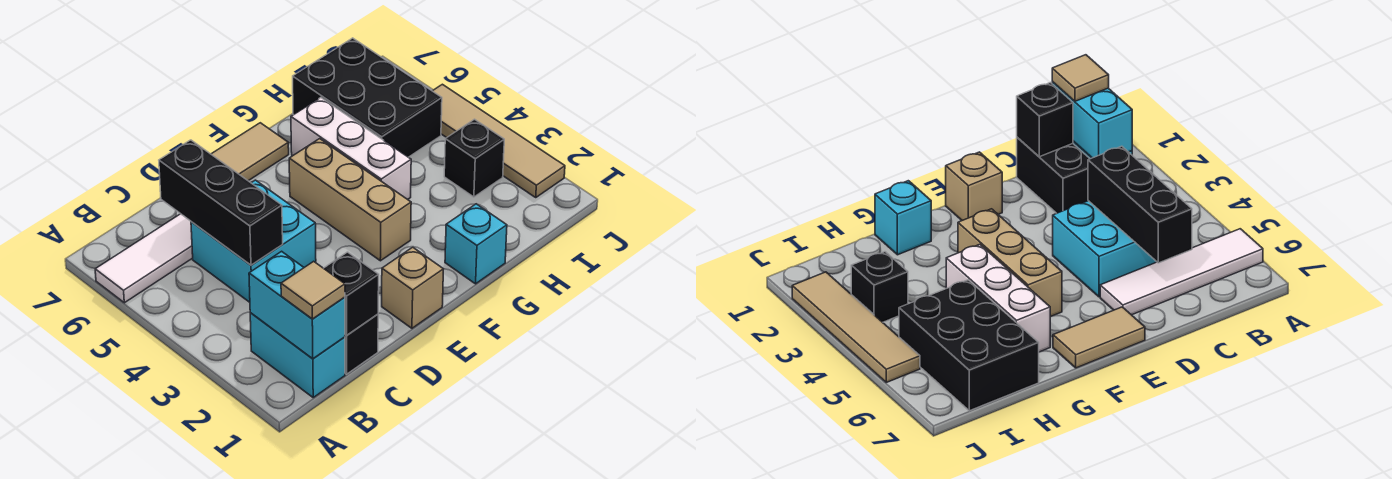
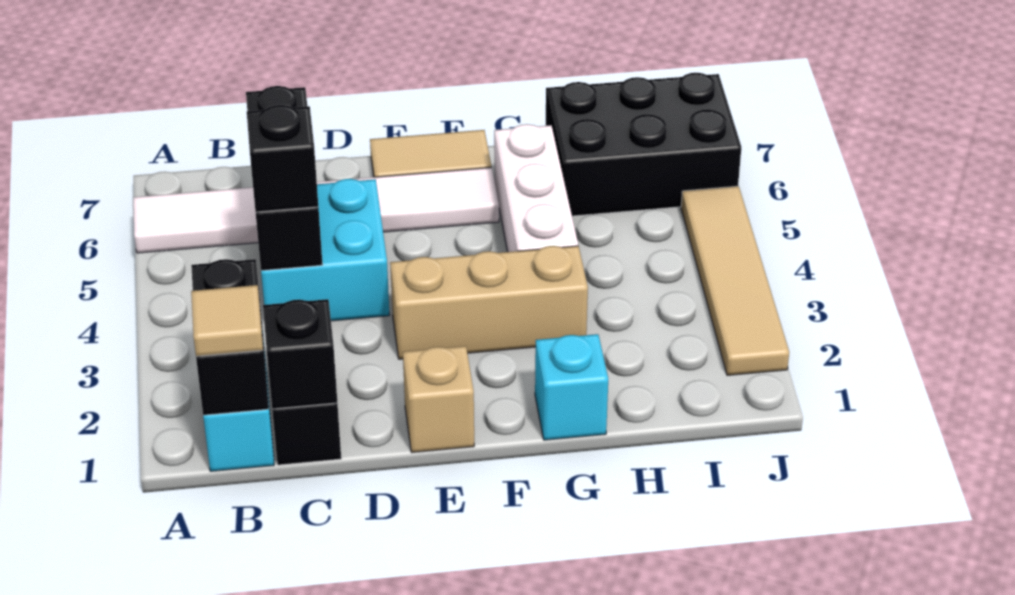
white 1x4 tile [95,214,193,303] -> white 1x6 tile [133,167,499,253]
cyan 1x2 brick [249,251,345,359] -> black 1x2 brick [191,259,269,415]
tan 1x3 brick [289,139,411,261] -> tan 1x3 brick turned to [390,246,588,359]
black 2x3 brick [293,38,442,157] -> black 2x3 brick turned to [546,73,741,216]
black 1x1 brick [444,119,504,197] -> black 1x1 brick moved to [247,105,318,212]

